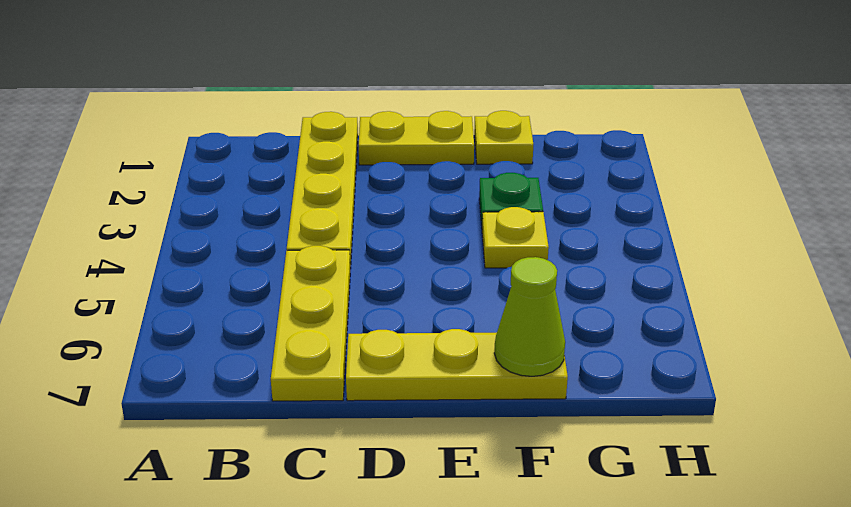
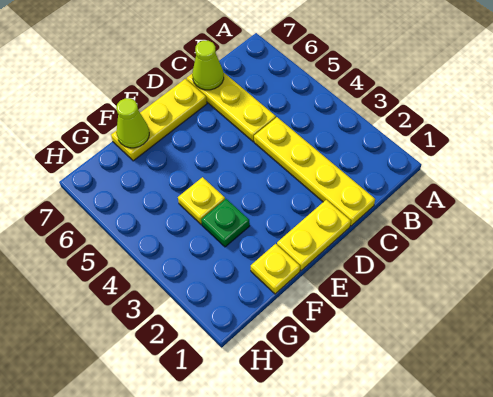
none -> lime 1x1 cone [192,41,224,90]

